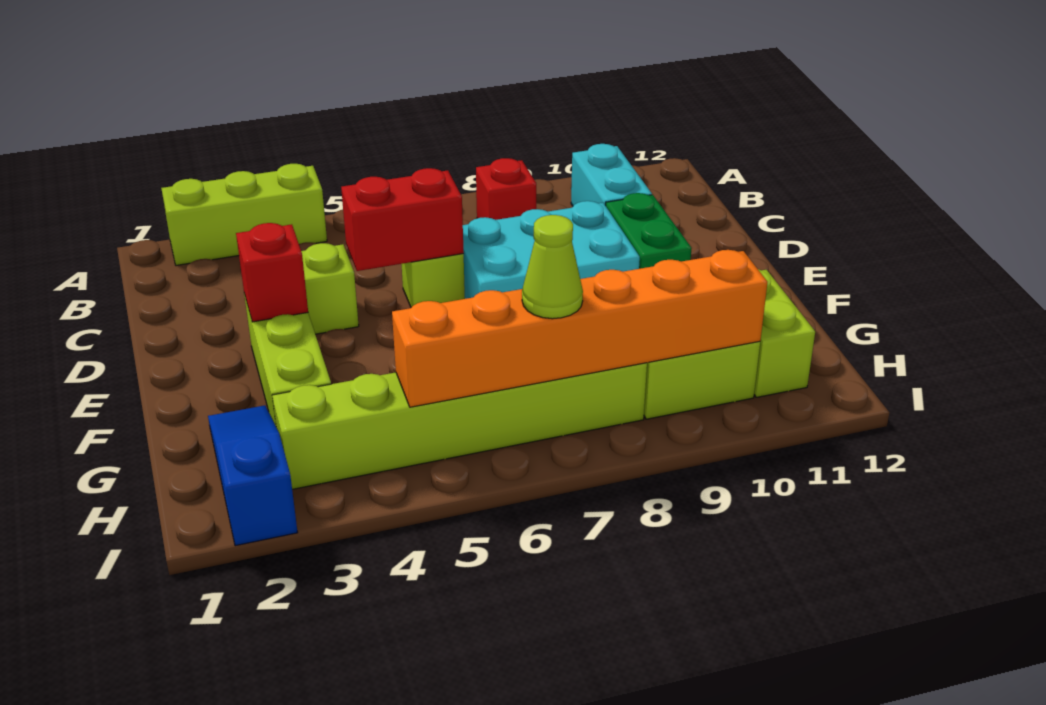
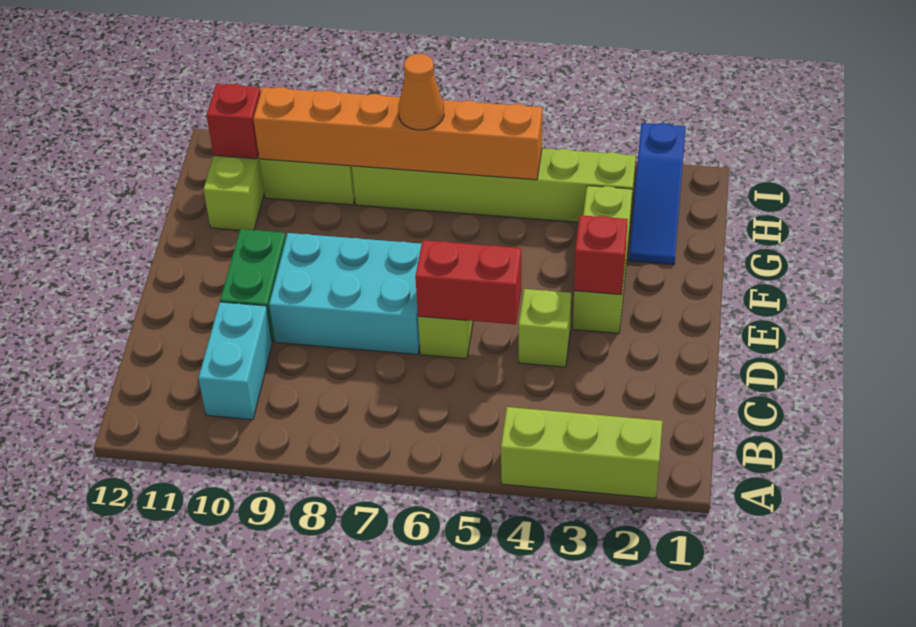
red 1x1 brick [476,158,536,220] -> red 1x1 brick moved to [207,84,261,159]
lime 1x1 cone [522,215,583,319] -> orange 1x1 cone [398,54,444,130]

